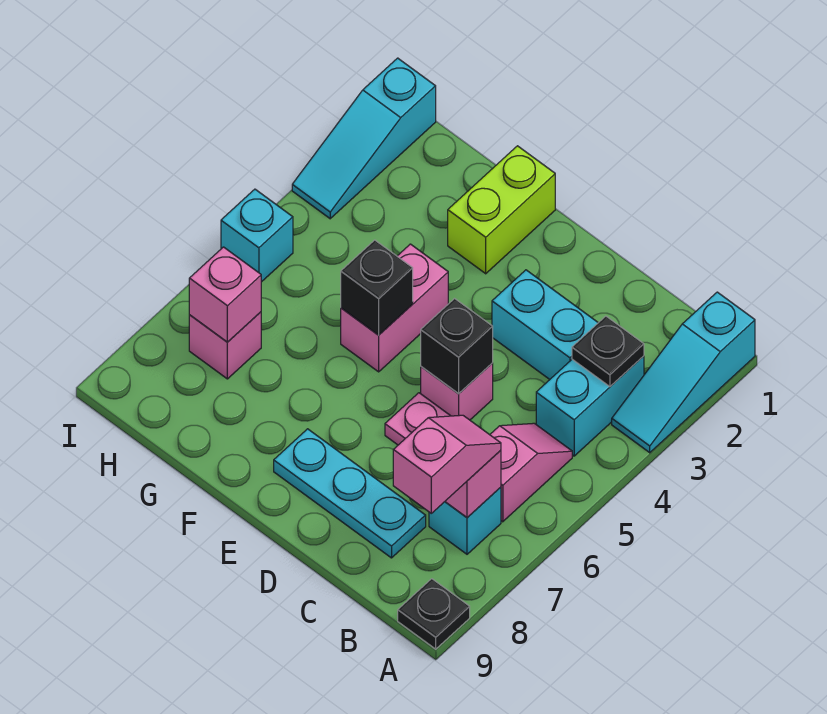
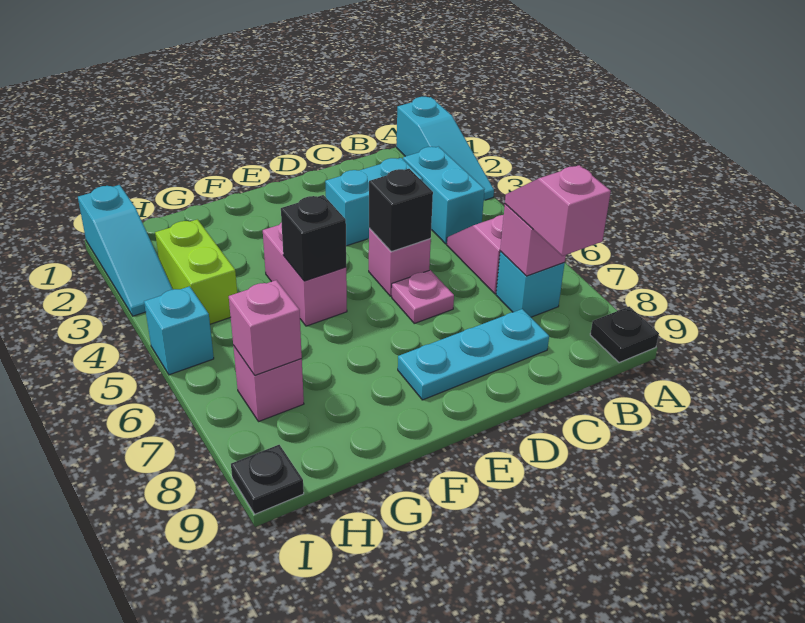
black 1x1 plate [572,316,644,387] -> black 1x1 plate moved to [231,445,304,514]
lime 1x2 brick [448,146,555,274] -> lime 1x2 brick moved to [155,219,237,324]

